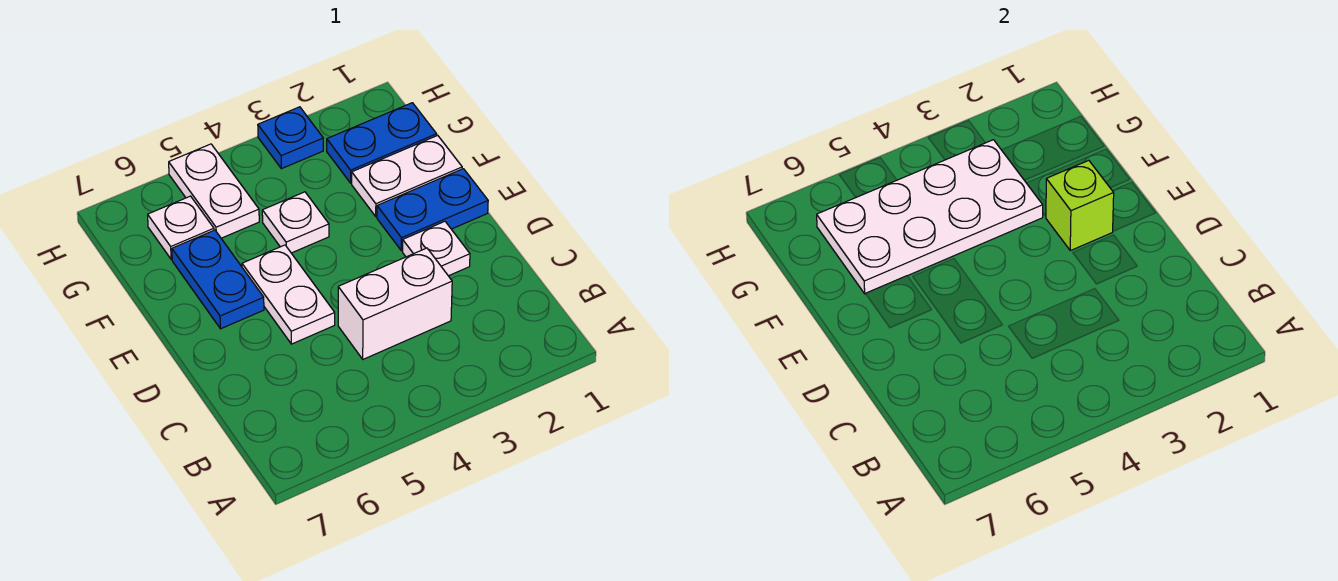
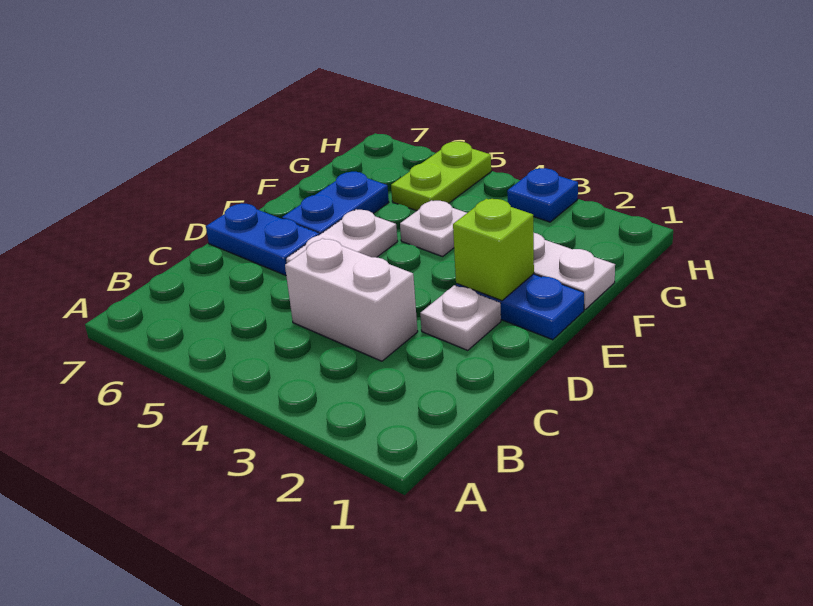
white 2x4 plate [817,140,1043,294] -> none
blue 1x2 plate [327,103,437,183] -> blue 1x2 plate moved to [206,204,319,275]
white 1x2 plate [169,144,259,238] -> lime 1x2 plate [391,141,491,211]
white 1x1 plate [148,196,214,259] -> none

